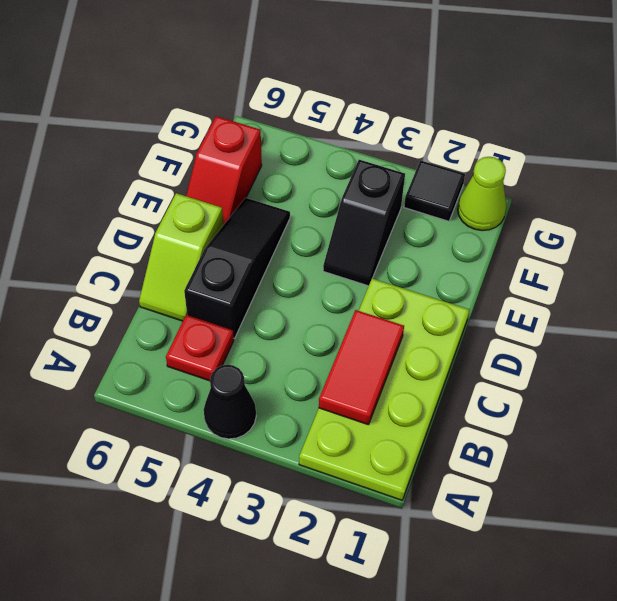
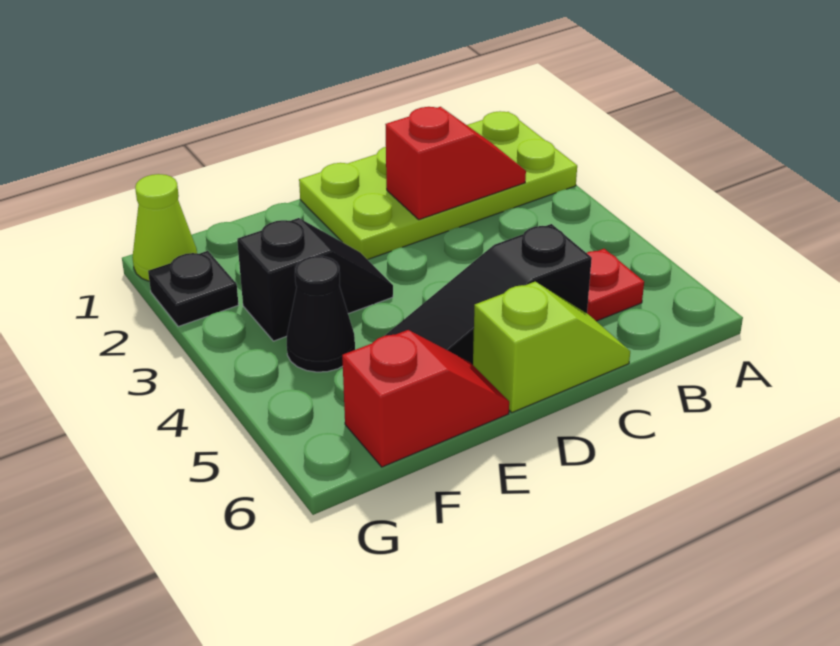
black 1x1 cone [204,365,256,439] -> black 1x1 cone moved to [287,256,355,372]
red 1x2 tile [319,310,404,425] -> red 1x2 slope [385,107,526,220]
black 1x1 tile [404,160,465,221] -> black 1x1 plate [148,251,239,326]

